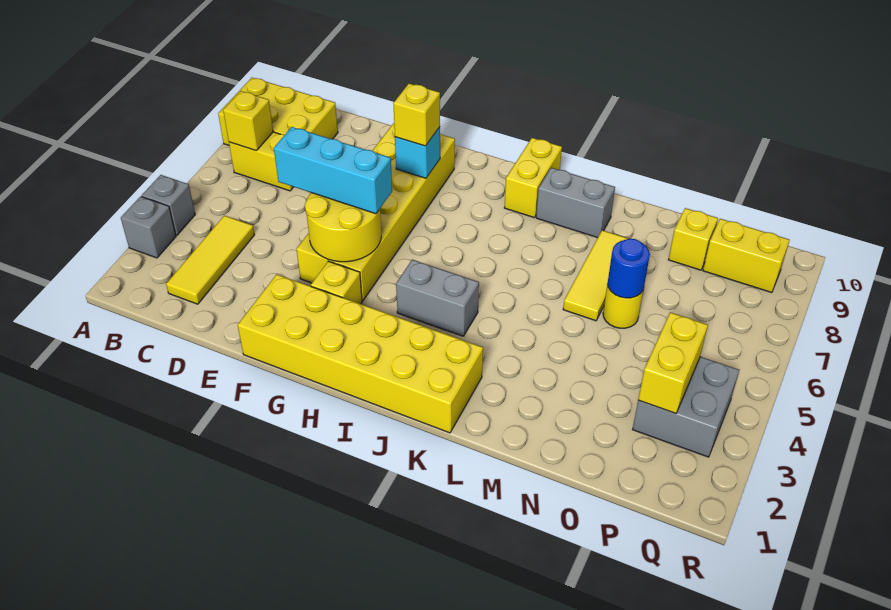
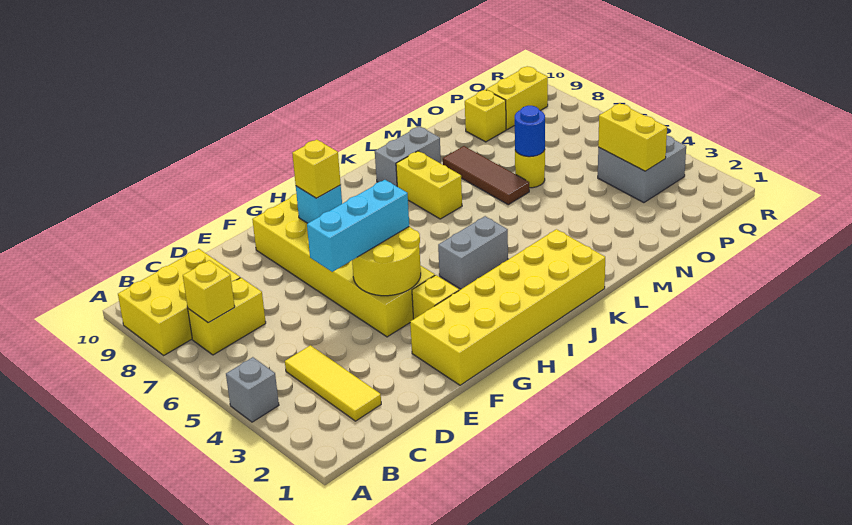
grey 1x1 brick [121,196,176,258] -> none
yellow 1x2 brick [504,138,562,218] -> yellow 1x2 brick moved to [396,151,462,219]
yellow 1x3 tile [563,230,629,321] -> brown 1x3 tile [443,146,529,205]

